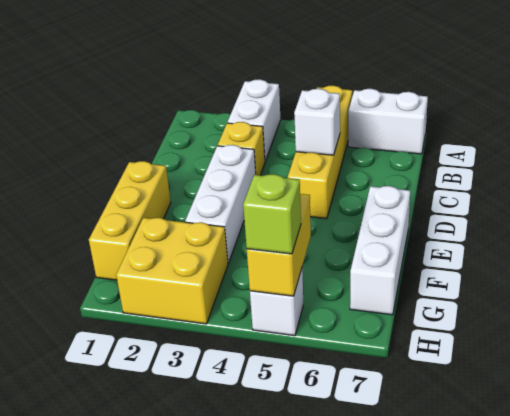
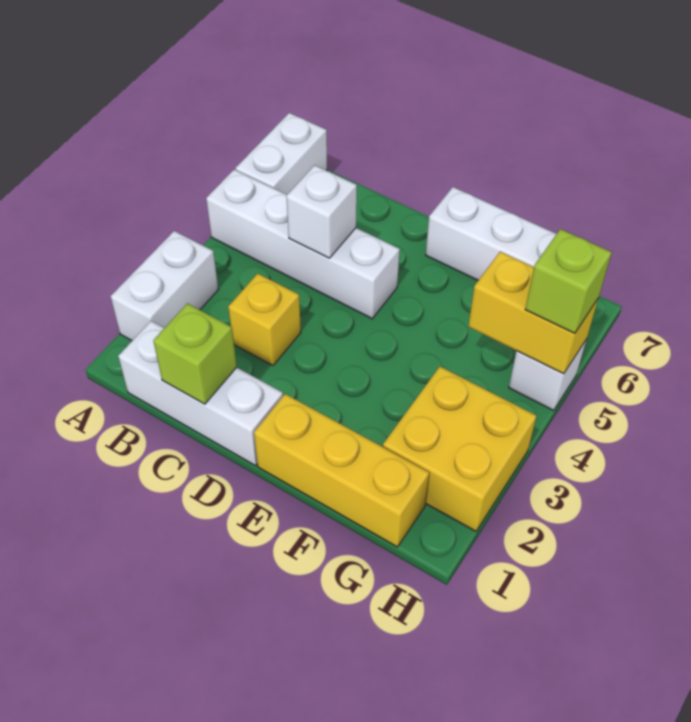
white 1x2 brick [227,79,281,161] -> white 1x2 brick turned to [111,231,218,340]
yellow 1x4 brick [288,86,352,219] -> white 1x4 brick [206,170,400,319]
none -> lime 1x1 brick [153,303,237,404]
white 1x3 brick [185,145,256,263] -> white 1x3 brick moved to [118,321,283,466]

